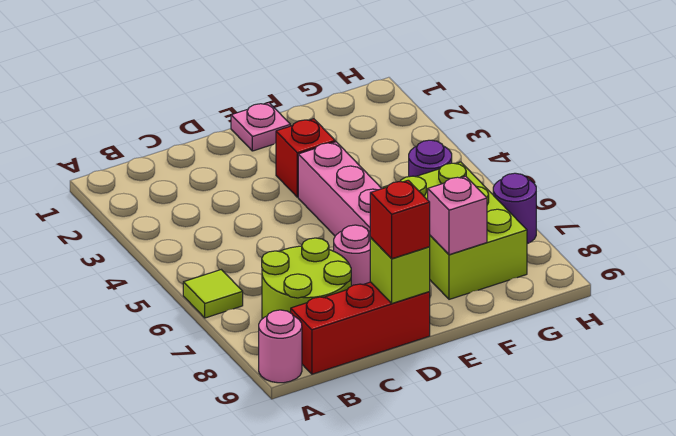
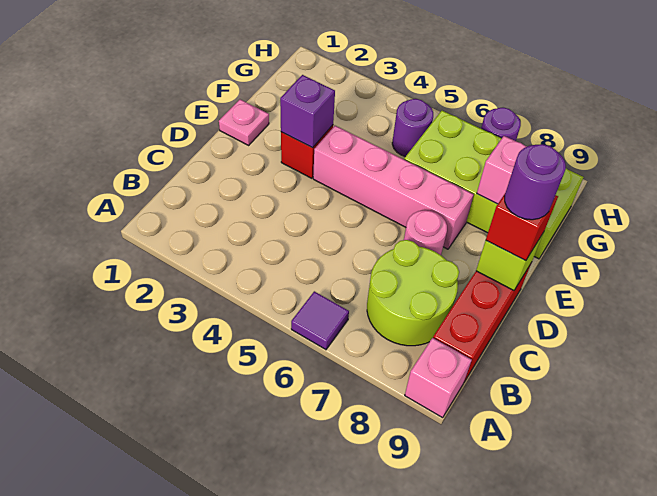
lime 1x1 tile [183,270,243,318] -> purple 1x1 tile [291,291,349,350]
pink 1x1 round brick [259,310,302,383] -> pink 1x1 brick [405,338,472,418]
none -> purple 1x1 round brick [505,144,566,220]
none -> purple 1x1 brick [280,75,335,148]
lime 2x3 brick [383,162,527,299] -> lime 2x4 brick [404,111,583,259]

